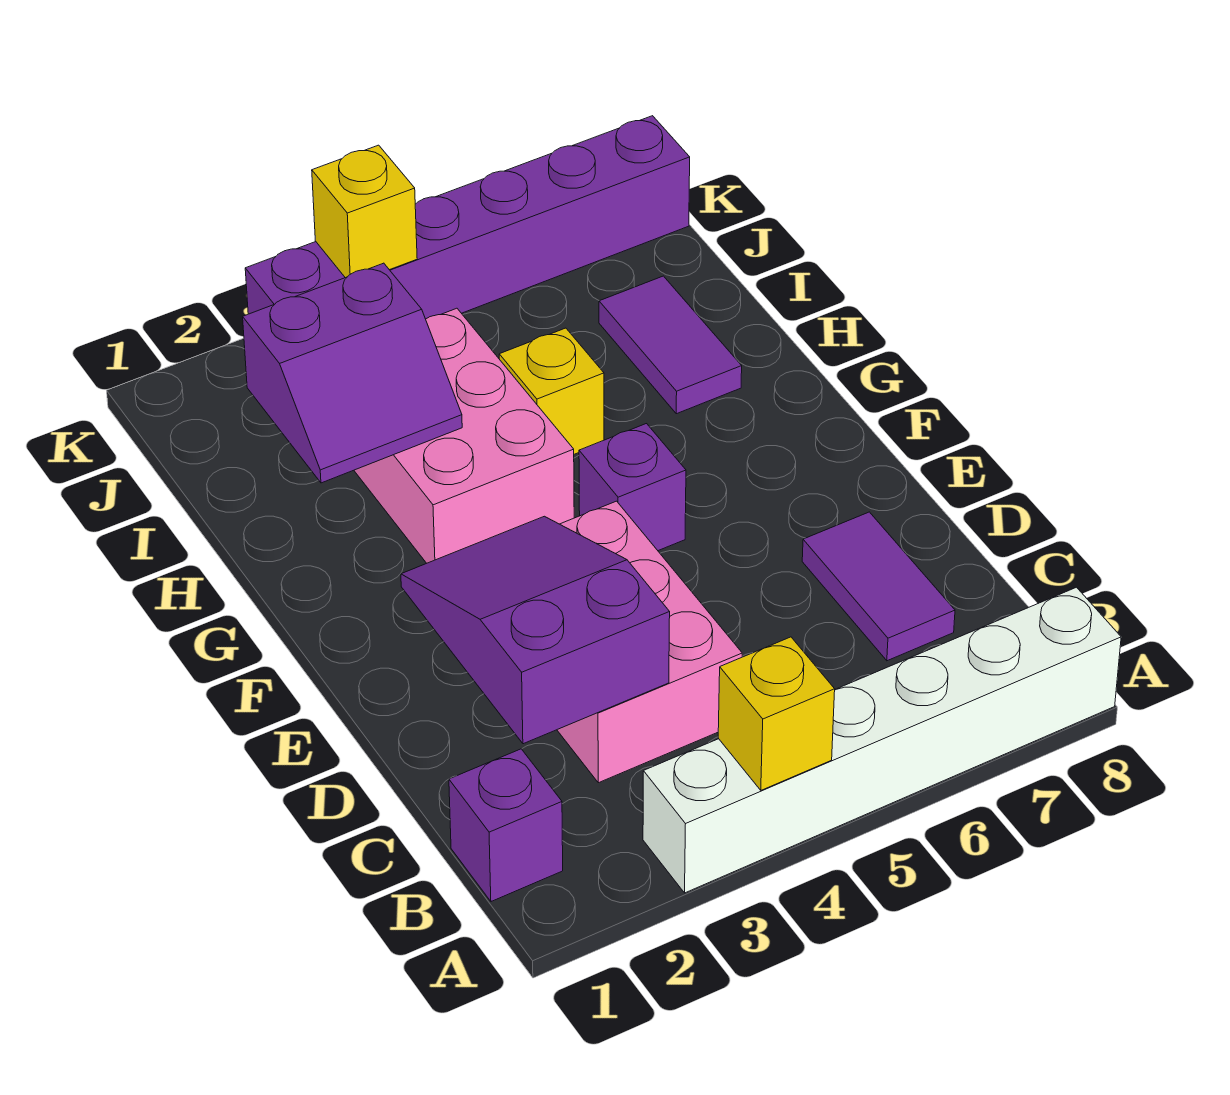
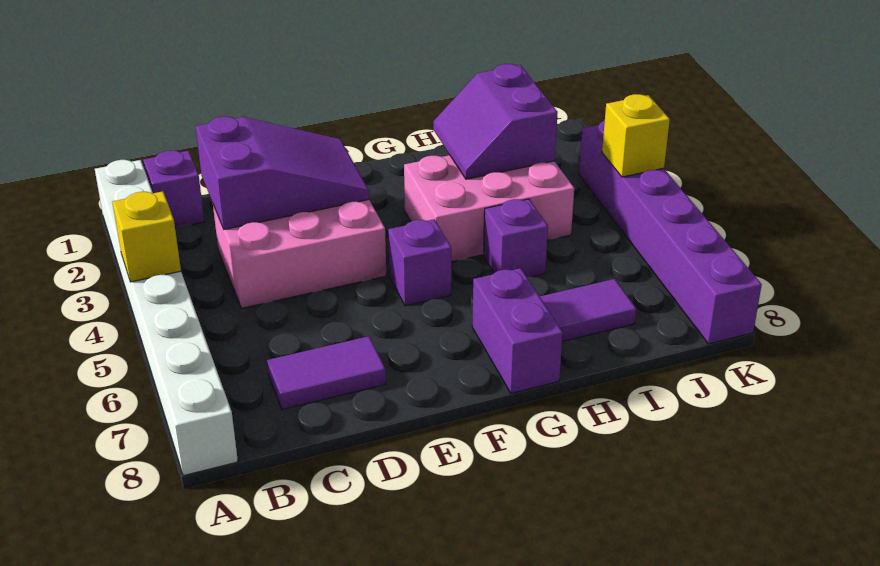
white 1x6 brick [643,587,1121,893] -> white 1x8 brick [95,160,238,476]
none -> purple 1x2 brick [472,268,563,394]
yellow 1x1 brick [499,328,604,454] -> purple 1x1 brick [484,199,548,278]

